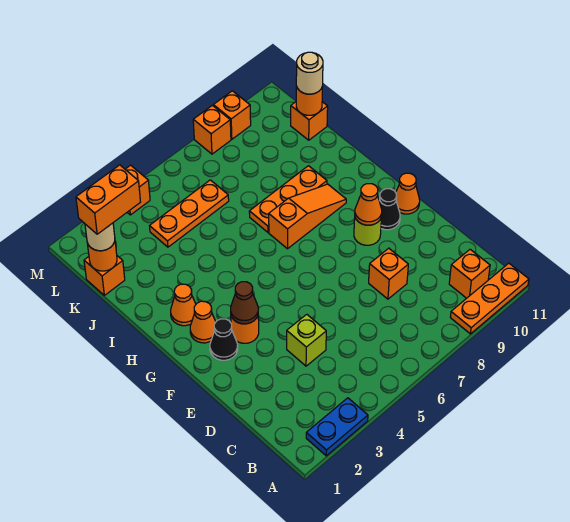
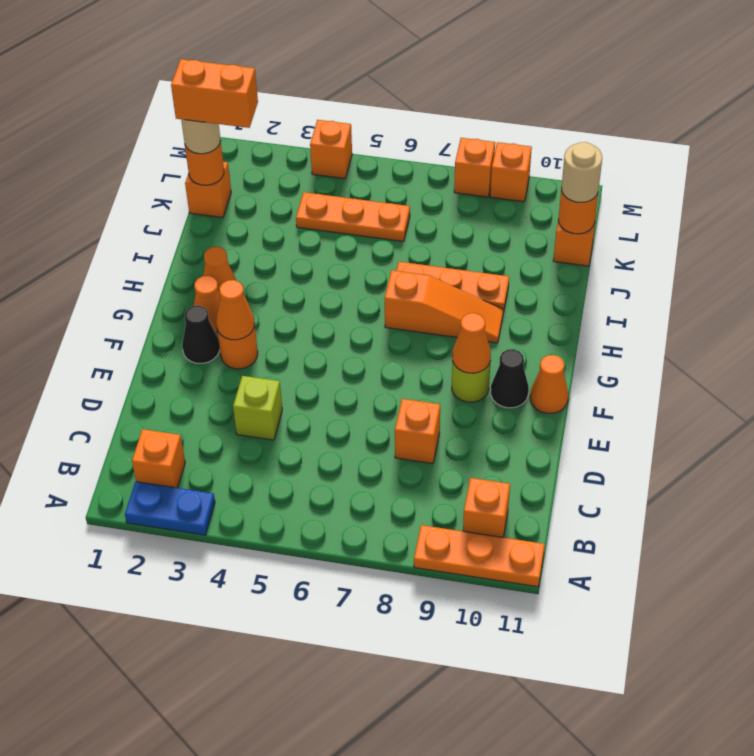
none -> orange 1x1 brick [132,429,185,488]
brown 1x1 cone [231,282,258,324] -> orange 1x1 cone [216,280,255,340]

